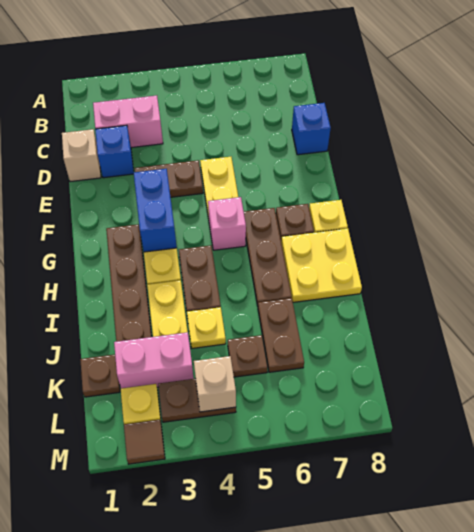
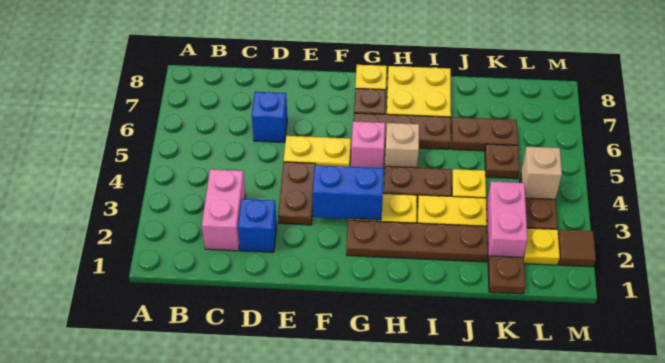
tan 1x1 brick [62,129,101,182] -> tan 1x1 brick moved to [385,123,419,168]
blue 1x1 brick [292,103,331,155] -> blue 1x1 brick moved to [252,92,287,142]

